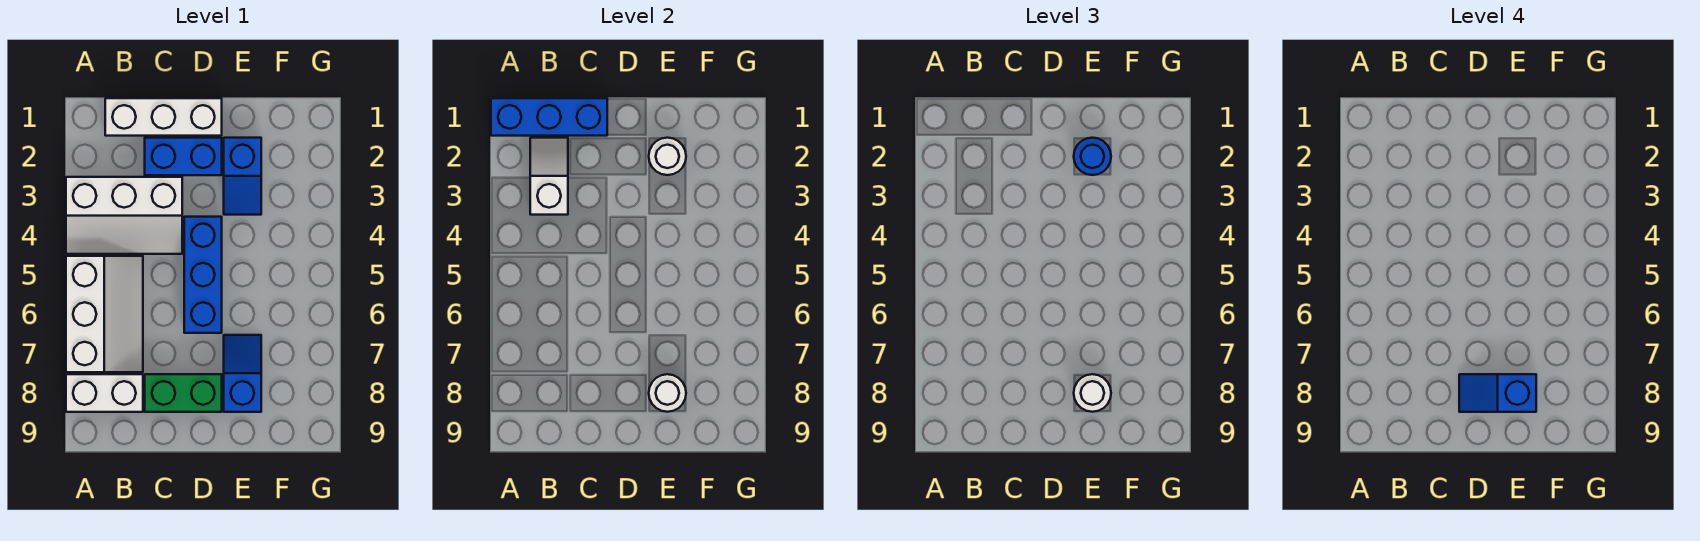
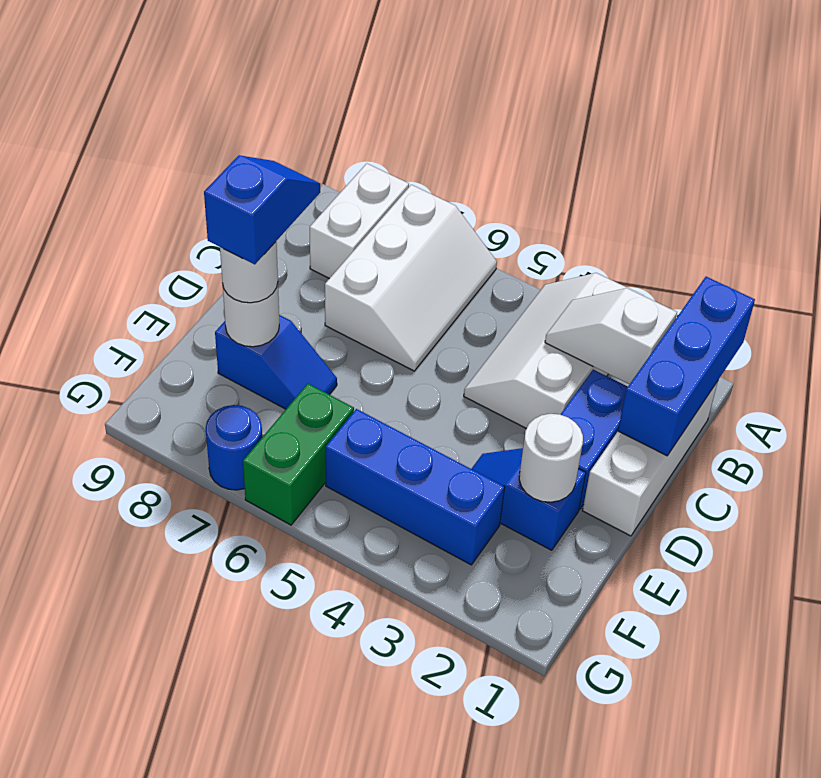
white 2x3 slope [66,256,143,372] -> white 2x3 slope turned to [325,185,497,371]
white 1x2 slope [530,138,568,215] -> white 1x2 slope turned to [545,288,677,384]
green 1x2 brick [145,374,222,412] -> green 1x2 brick moved to [243,384,354,525]
blue 1x3 brick [184,217,222,333] -> blue 1x3 brick moved to [326,409,505,565]
blue 1x1 round brick [1074,138,1111,175] -> blue 1x1 round brick moved to [206,405,262,490]

